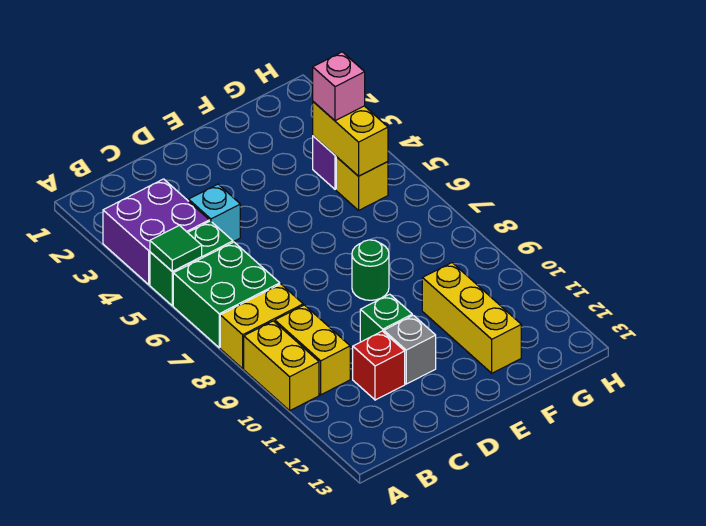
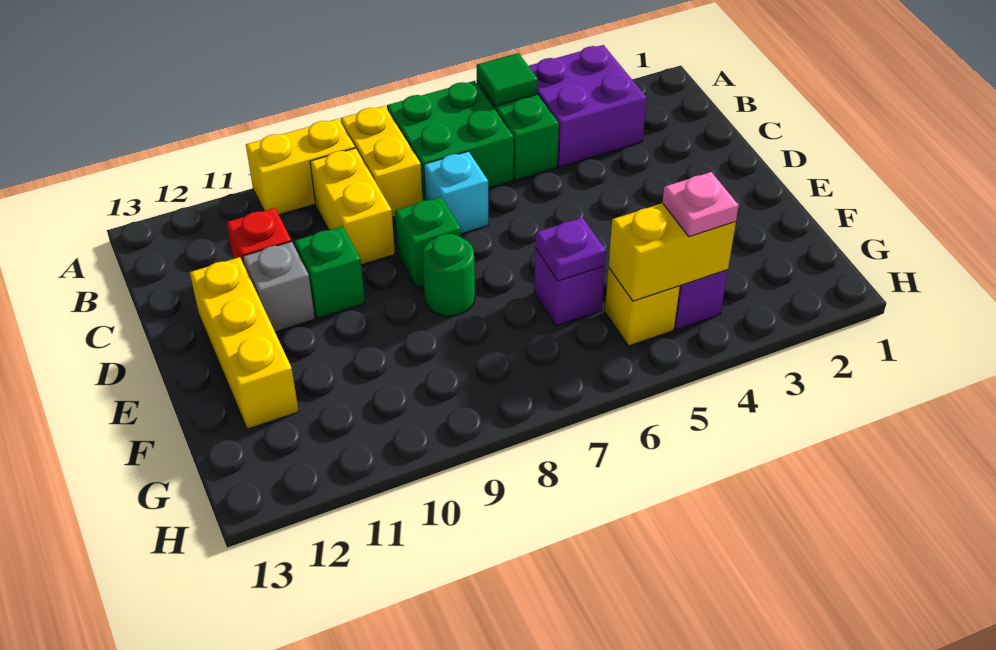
yellow 1x2 brick [275,305,350,395] -> yellow 1x2 brick turned to [310,148,395,265]
cyan 1x1 brick [189,184,240,242] -> cyan 1x1 brick moved to [424,151,488,234]
none -> green 1x1 brick [395,197,461,287]
none -> purple 1x1 brick [534,248,605,326]
none -> purple 1x1 plate [535,218,606,281]
yellow 1x3 brick [422,263,521,373] -> yellow 1x3 brick turned to [190,257,299,429]
pink 1x1 brick [313,52,365,121] -> pink 1x1 plate [662,172,739,237]

